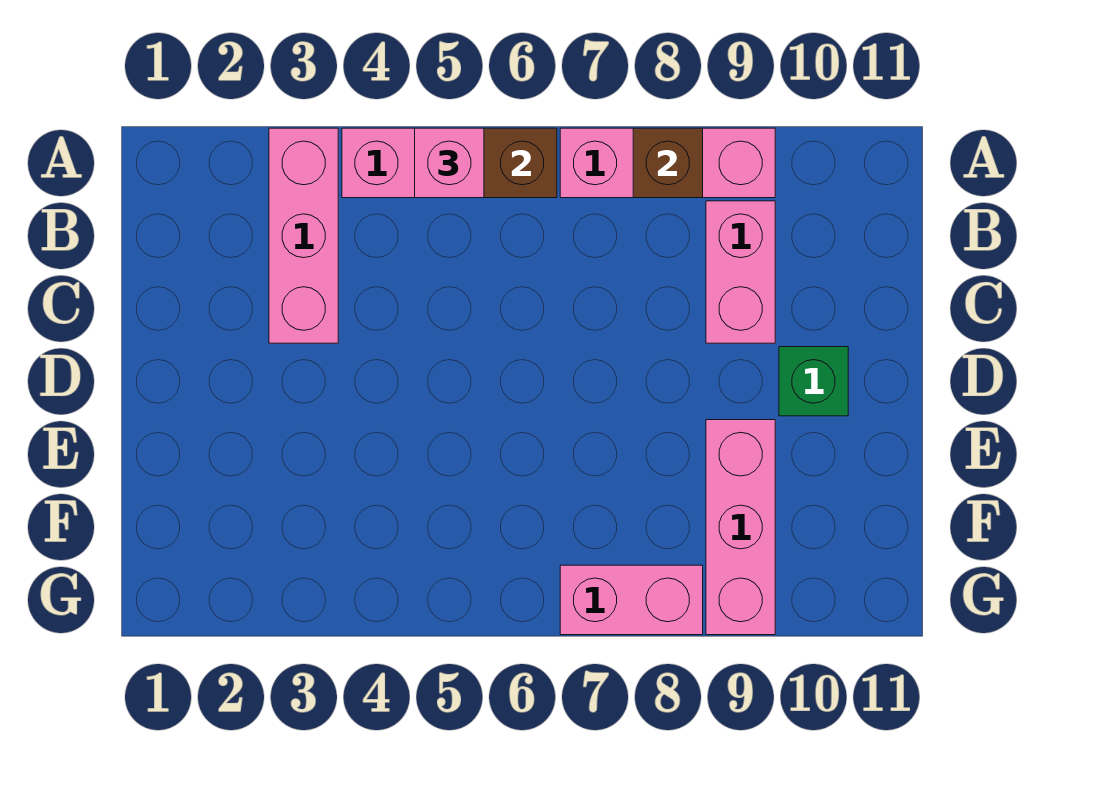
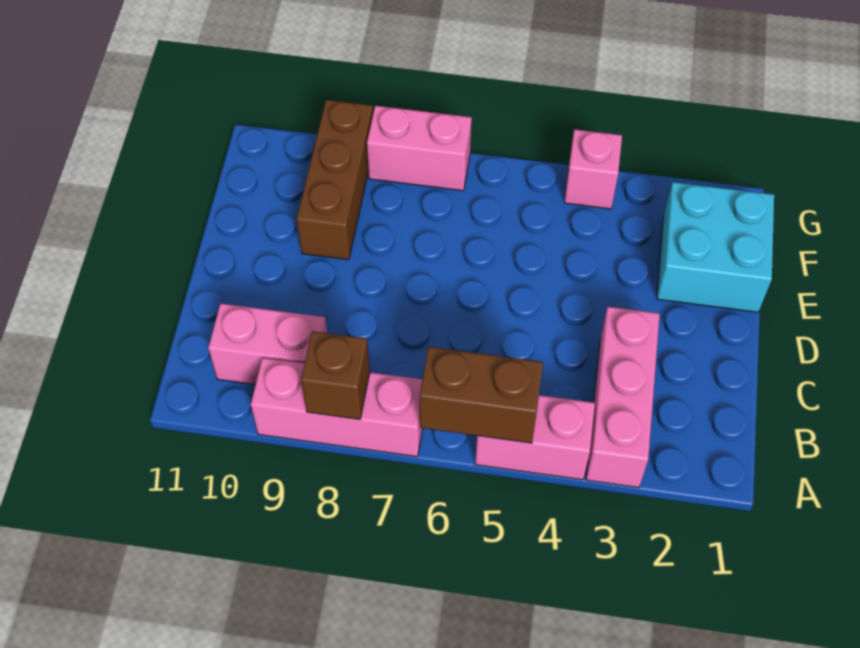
pink 1x1 brick [415,128,484,198] -> pink 1x1 brick moved to [564,129,622,209]
pink 1x2 brick [706,201,775,343] -> pink 1x2 brick turned to [208,303,327,385]
green 1x1 brick [779,347,848,416] -> none
none -> cyan 2x2 brick [657,182,774,312]
pink 1x3 brick [706,420,775,635] -> brown 1x3 brick [297,100,373,260]

